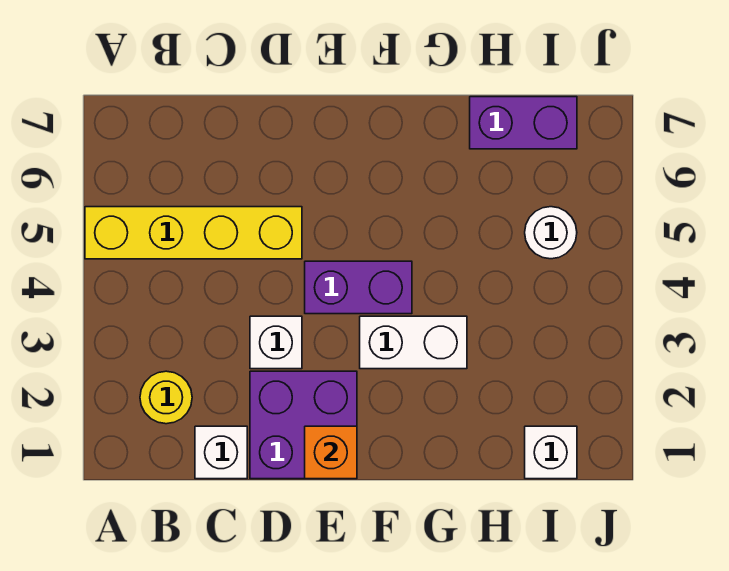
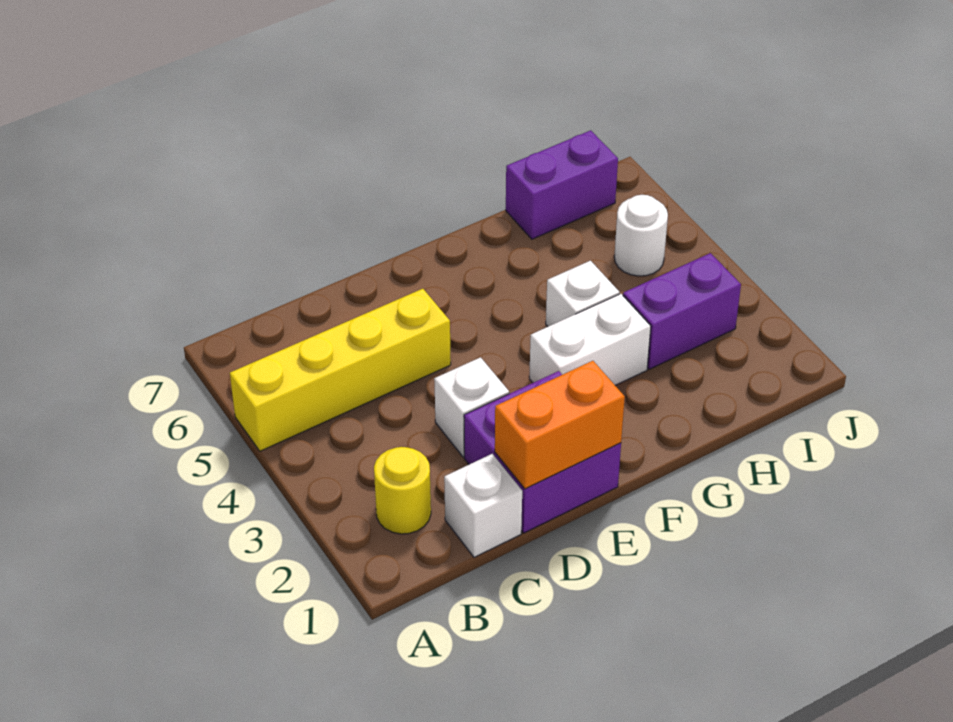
orange 1x1 brick [305,426,357,479] -> orange 1x2 brick [495,361,625,489]
purple 1x2 brick [305,261,412,314] -> purple 1x2 brick moved to [623,253,741,369]
white 1x1 brick [525,426,577,479] -> white 1x1 brick moved to [546,261,620,326]

